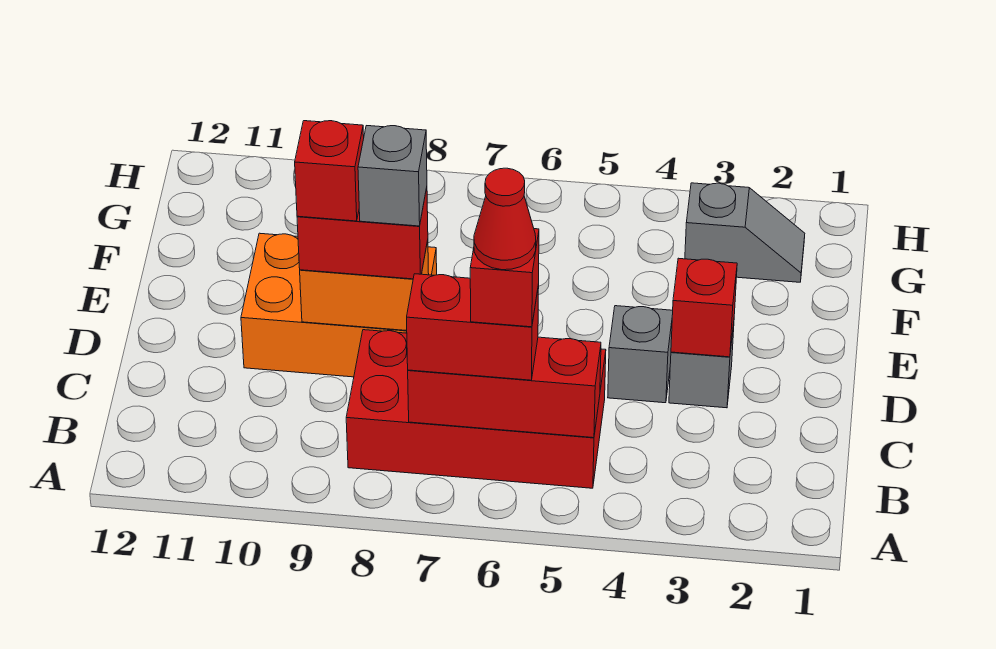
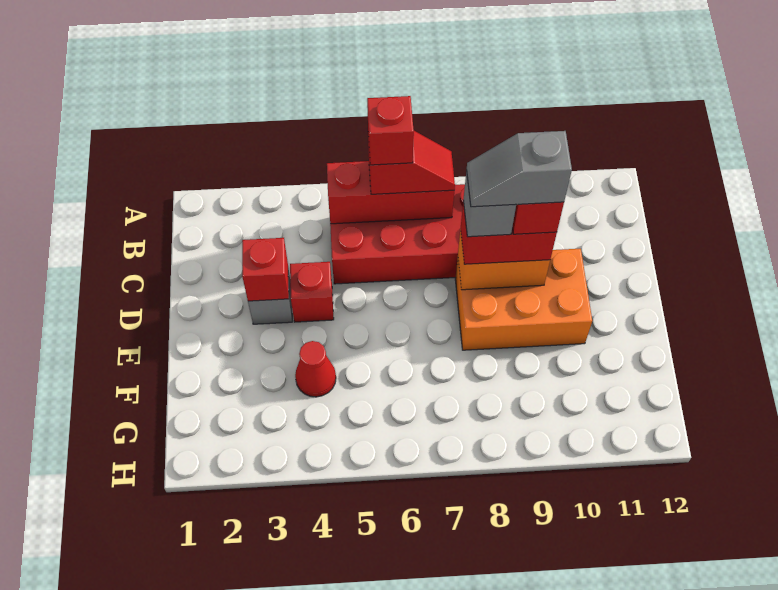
red 1x2 brick [407,274,539,380] -> red 1x2 slope [368,131,455,194]
red 1x1 cone [474,168,536,270] -> red 1x1 cone moved to [295,341,336,397]
grey 1x1 brick [608,306,673,403] -> red 1x1 brick [290,262,334,322]
grey 1x2 slope [685,183,805,282] -> grey 1x2 slope moved to [467,131,572,207]

